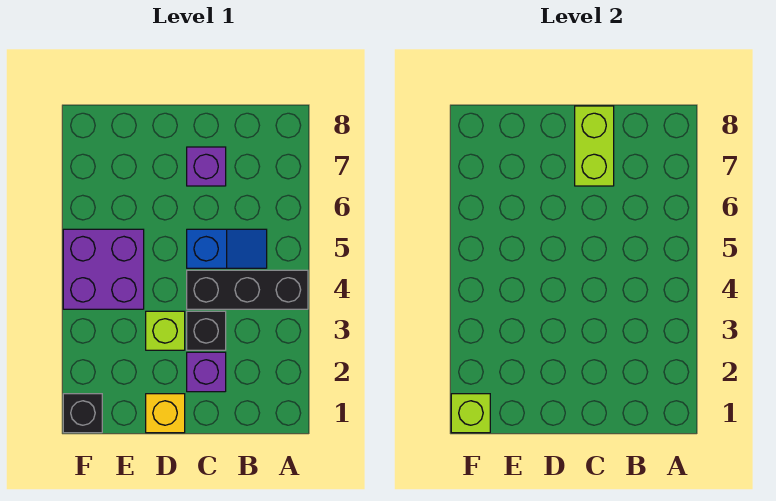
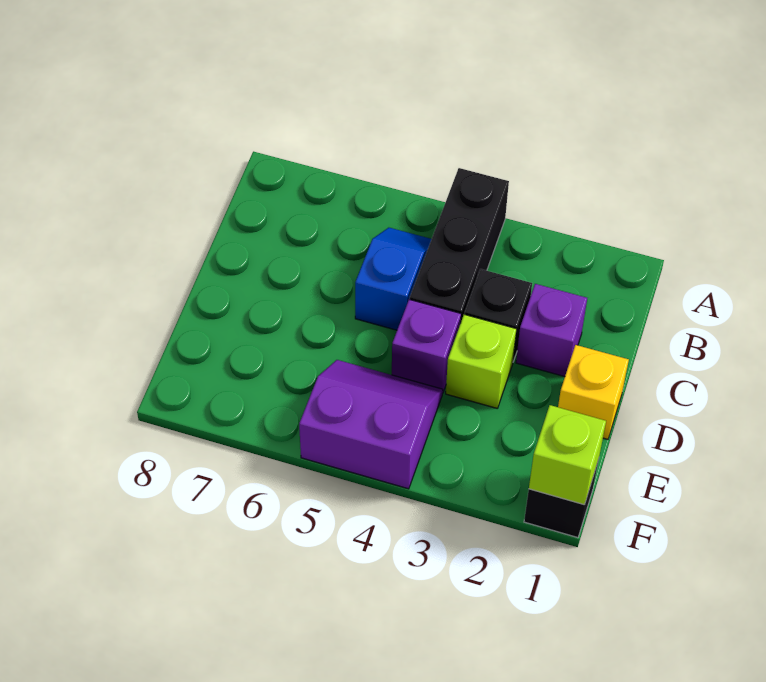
purple 1x1 brick [187,147,226,186] -> purple 1x1 brick moved to [392,299,461,393]
lime 1x2 brick [575,106,614,186] -> none
purple 2x2 brick [63,229,144,309] -> purple 2x2 slope [299,360,443,489]

